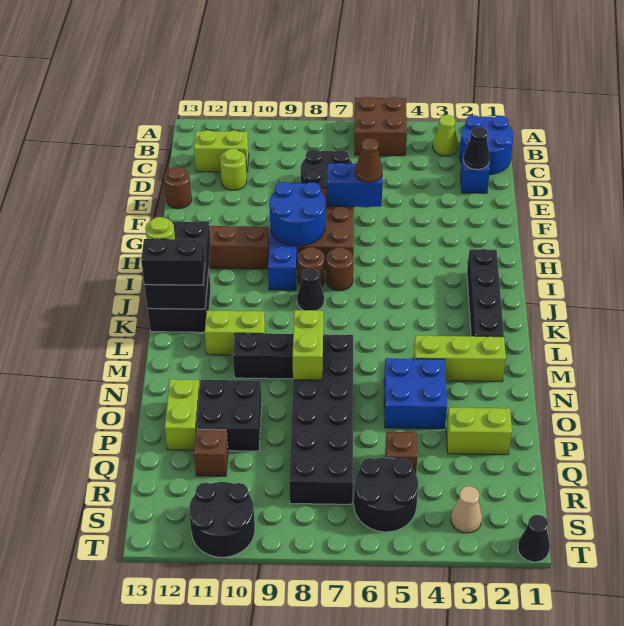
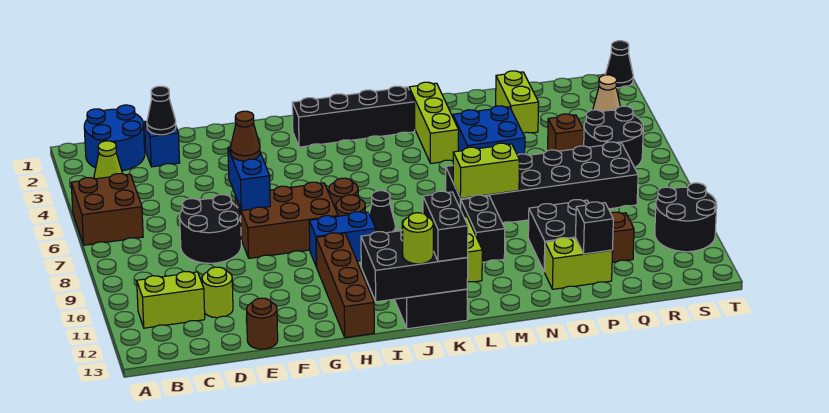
lime 1x2 brick [194,130,249,172] -> lime 1x2 brick turned to [137,271,205,328]
blue 2x2 round brick [270,182,325,246] -> none
none -> black 1x1 brick [576,202,613,254]

